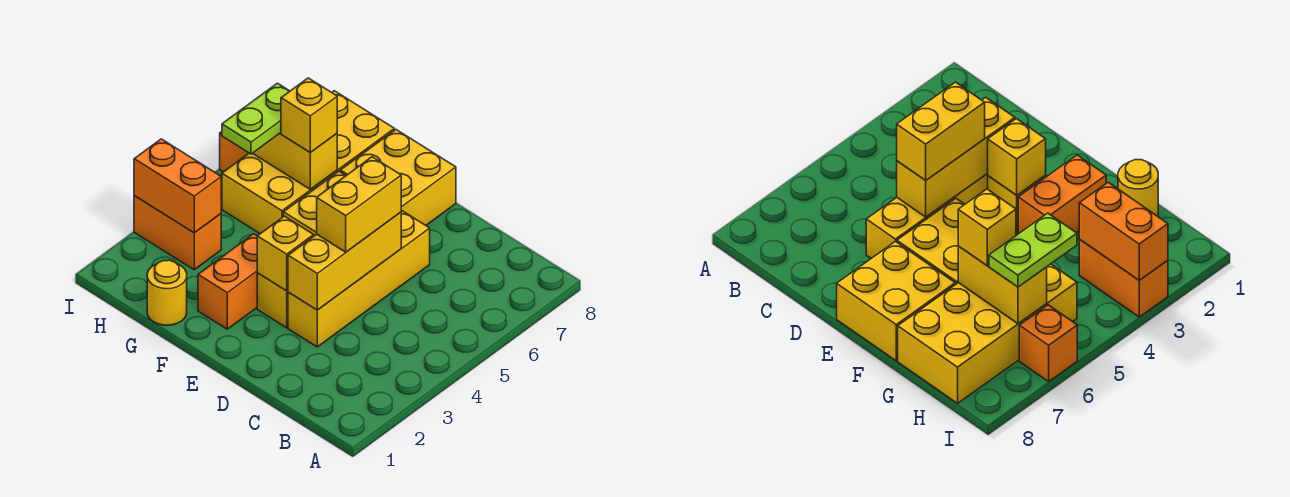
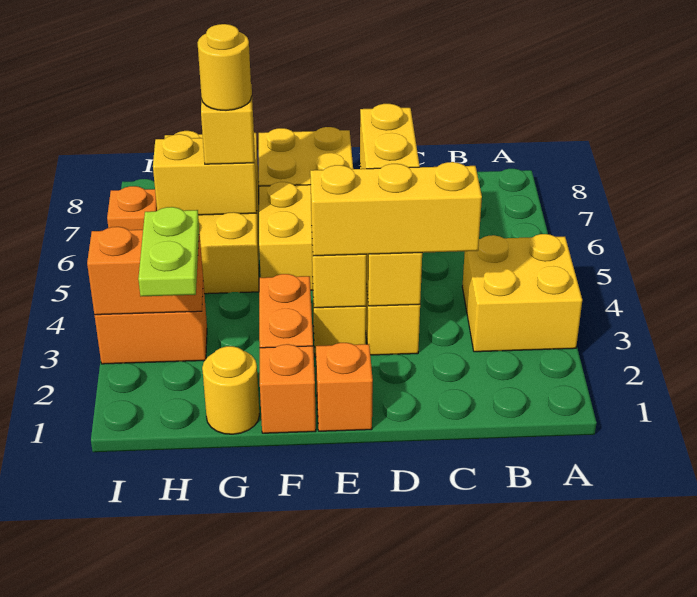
none -> yellow 2x2 brick [462,234,582,352]
none -> yellow 1x3 brick [310,162,482,256]
none -> orange 1x1 brick [316,343,373,431]
none -> orange 1x1 brick [260,344,316,433]
none -> yellow 1x1 round brick [198,24,252,110]
lime 1x2 plate [222,83,290,154] -> lime 1x2 plate moved to [138,207,199,296]

